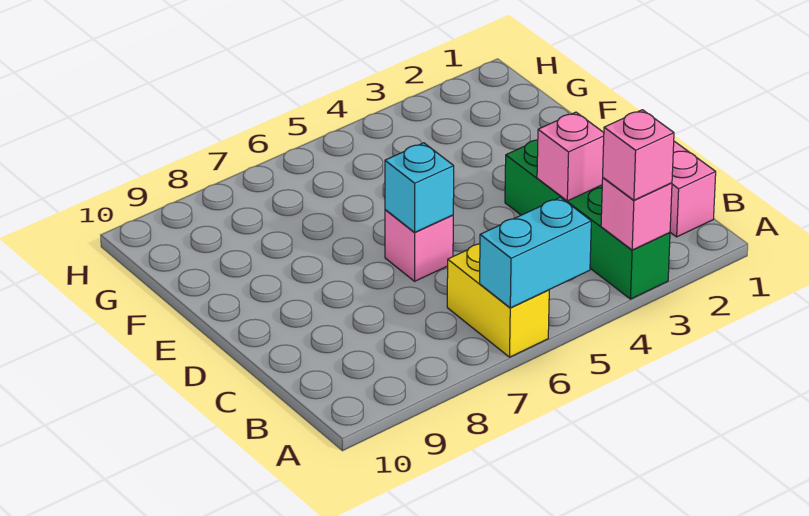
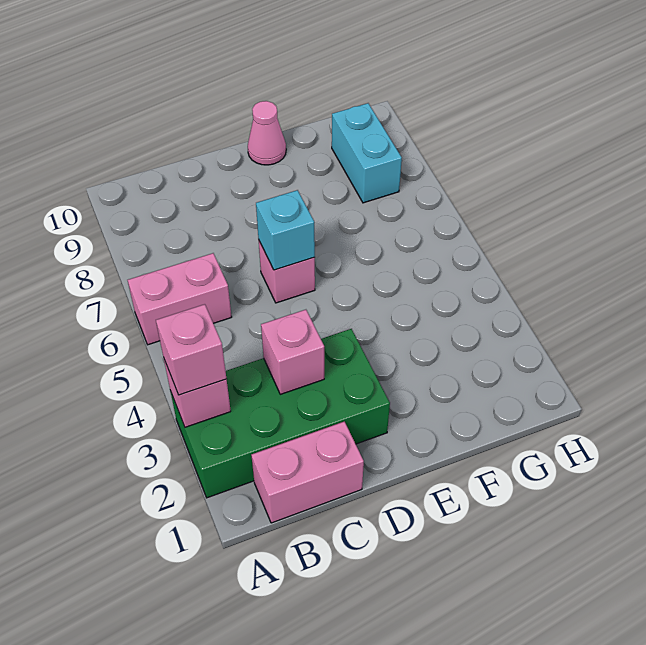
green 1x4 brick [505,140,670,299] -> green 2x4 brick [171,329,390,498]
cyan 1x2 brick [480,197,591,308] -> cyan 1x2 brick moved to [332,103,402,203]
yellow 1x2 brick [447,244,549,357] -> pink 1x2 brick [128,253,232,345]
none -> pink 1x1 cone [248,101,286,165]

